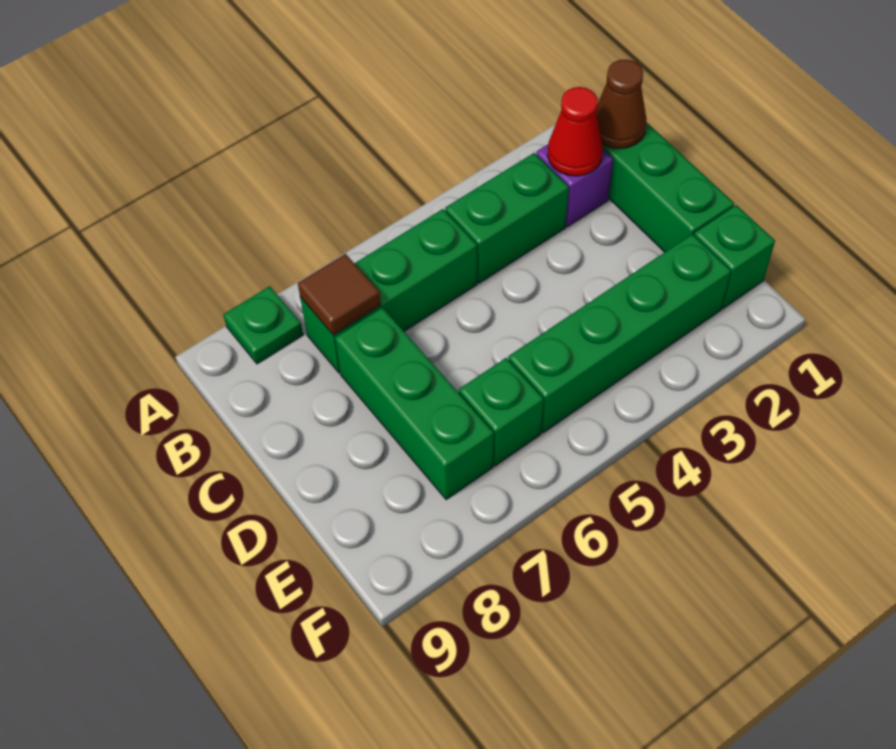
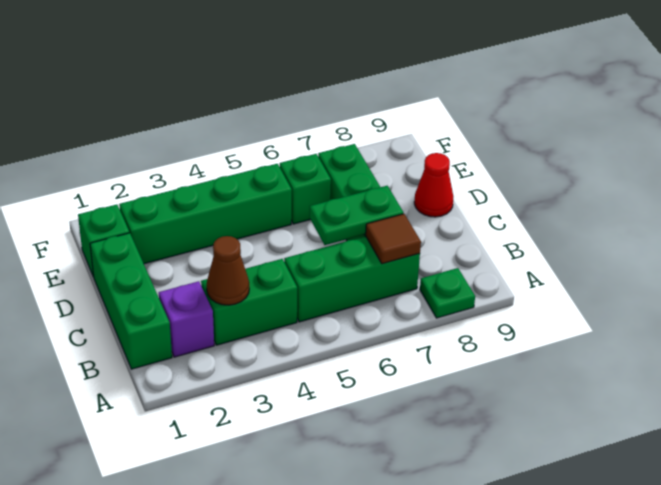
brown 1x1 cone [596,60,647,148] -> brown 1x1 cone moved to [207,236,249,305]
red 1x1 cone [548,87,603,176] -> red 1x1 cone moved to [414,153,453,217]
none -> green 1x2 plate [310,186,404,245]

